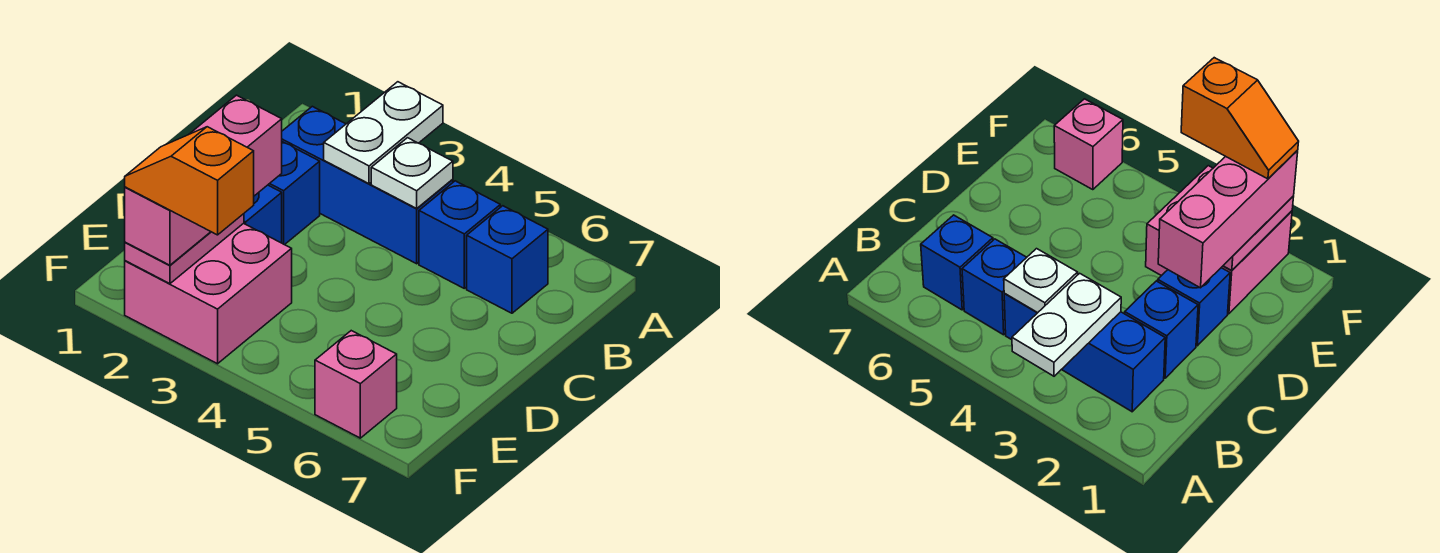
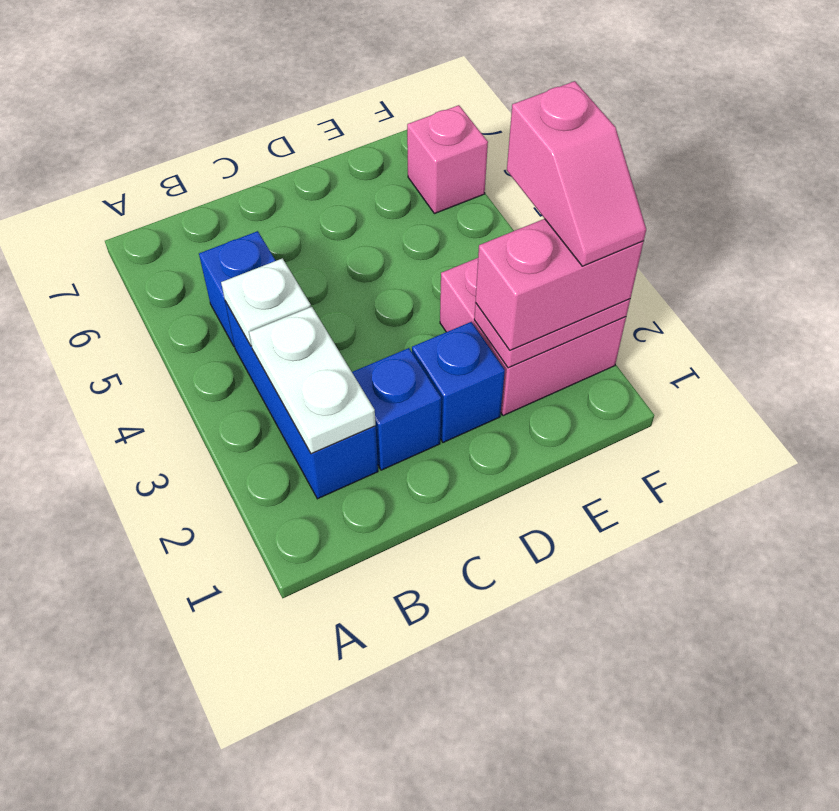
white 1x2 plate [324,82,443,184] -> white 1x2 plate turned to [249,307,376,454]
blue 1x1 brick [467,206,548,313] -> none
pink 1x3 brick [125,95,282,265] -> pink 1x2 brick [475,219,644,350]
orange 1x2 slope [125,127,254,235] -> pink 1x2 slope [507,81,646,266]

